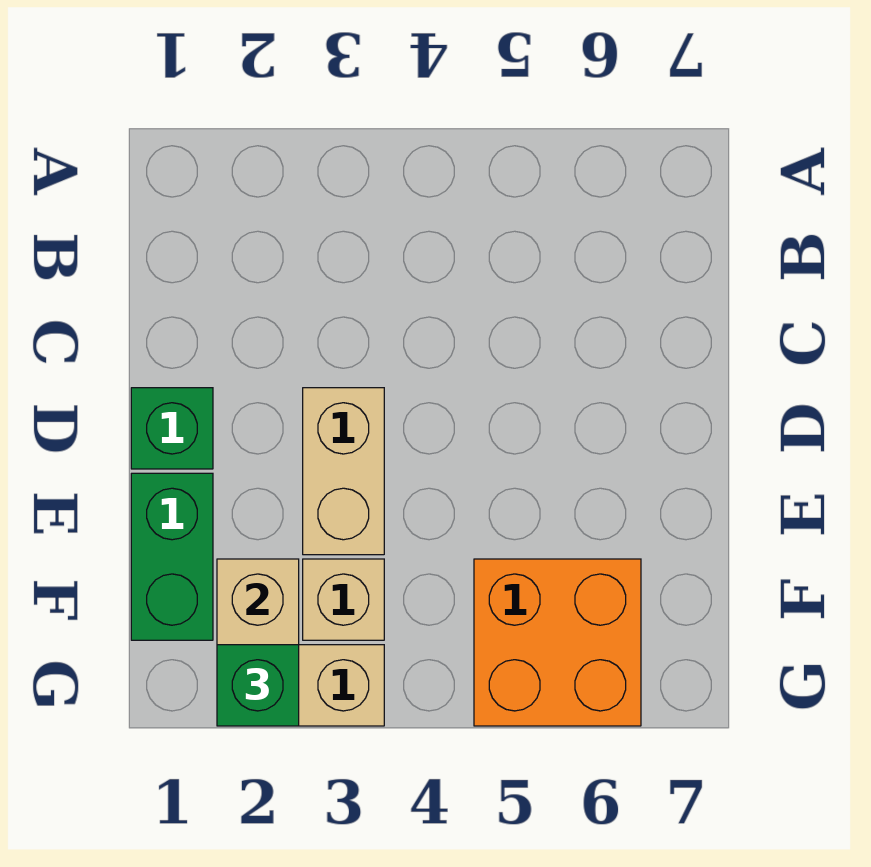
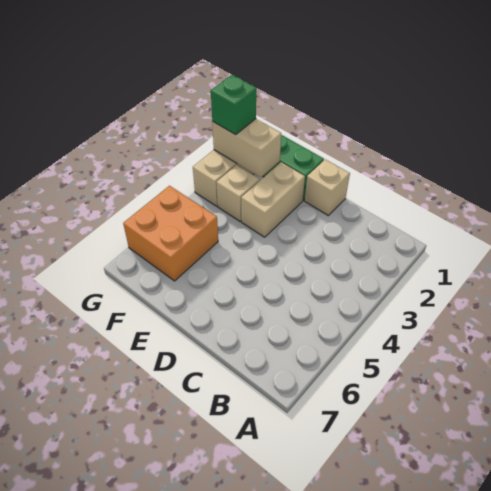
green 1x1 brick [131,388,213,469] -> tan 1x1 brick [305,159,350,215]
tan 1x2 brick [303,388,384,555] -> tan 1x2 brick turned to [241,162,305,237]

